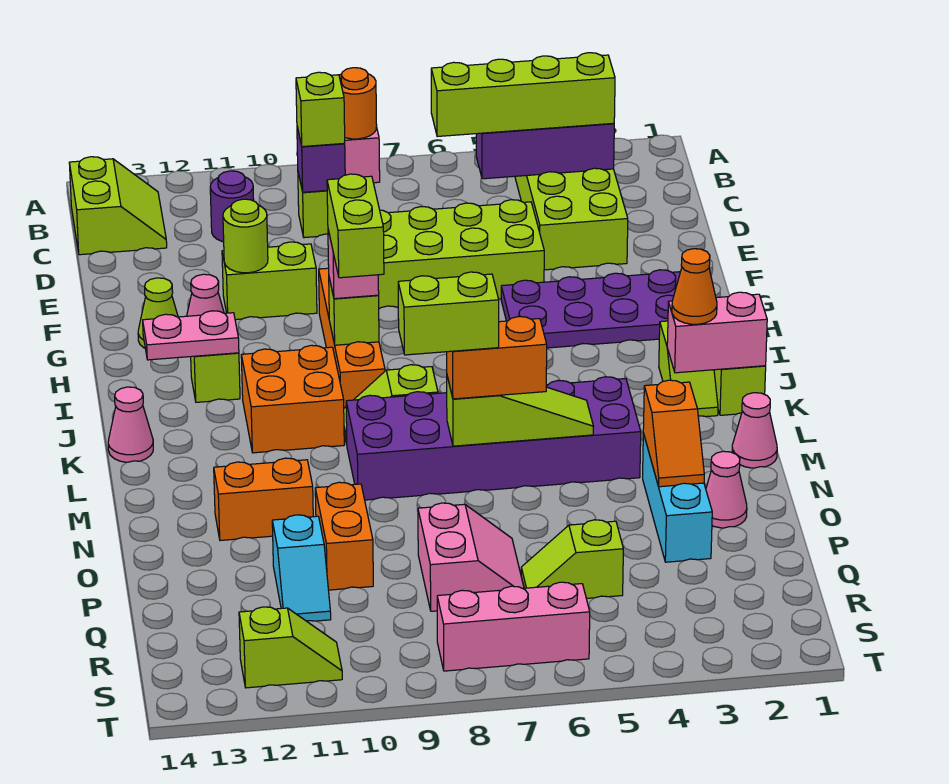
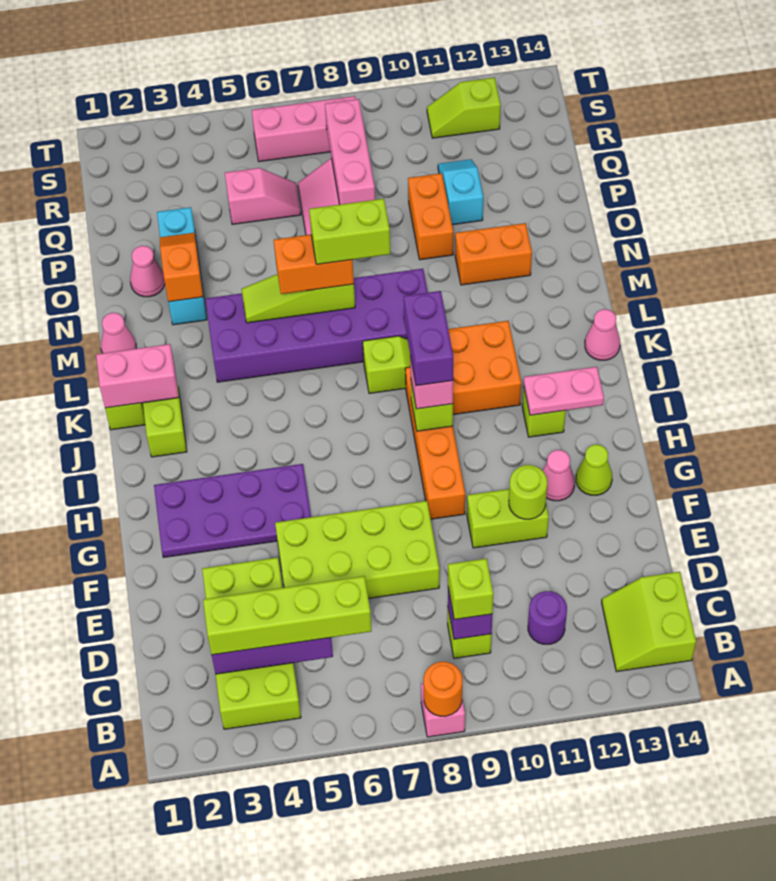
lime 1x2 brick [327,174,384,278] -> purple 1x2 brick [404,291,453,386]
orange 1x1 cone [672,249,717,324] -> none
none -> pink 1x3 brick [325,99,375,205]
lime 1x2 slope [521,520,623,599] -> pink 1x2 slope [225,168,301,224]

